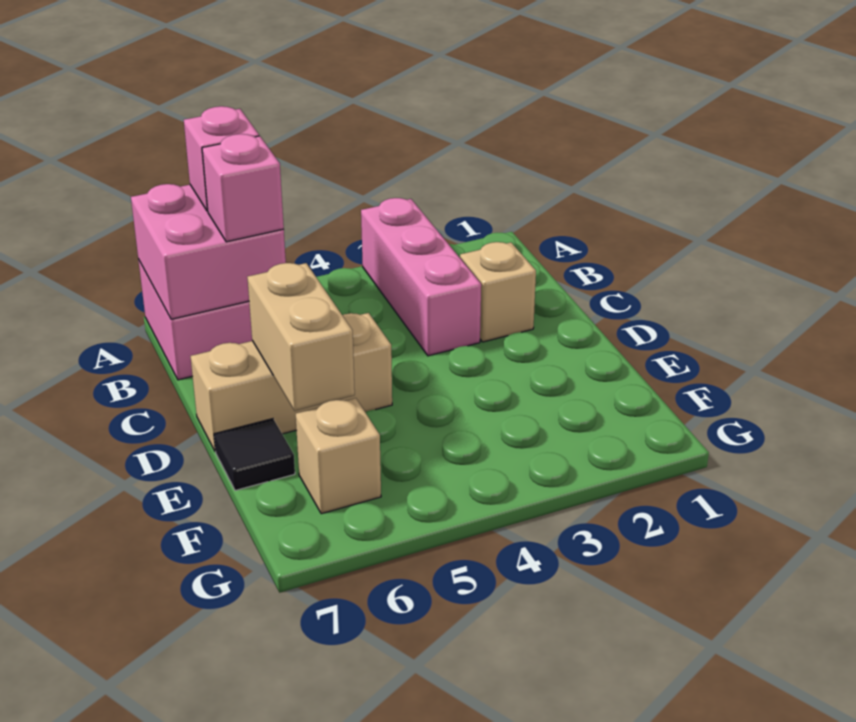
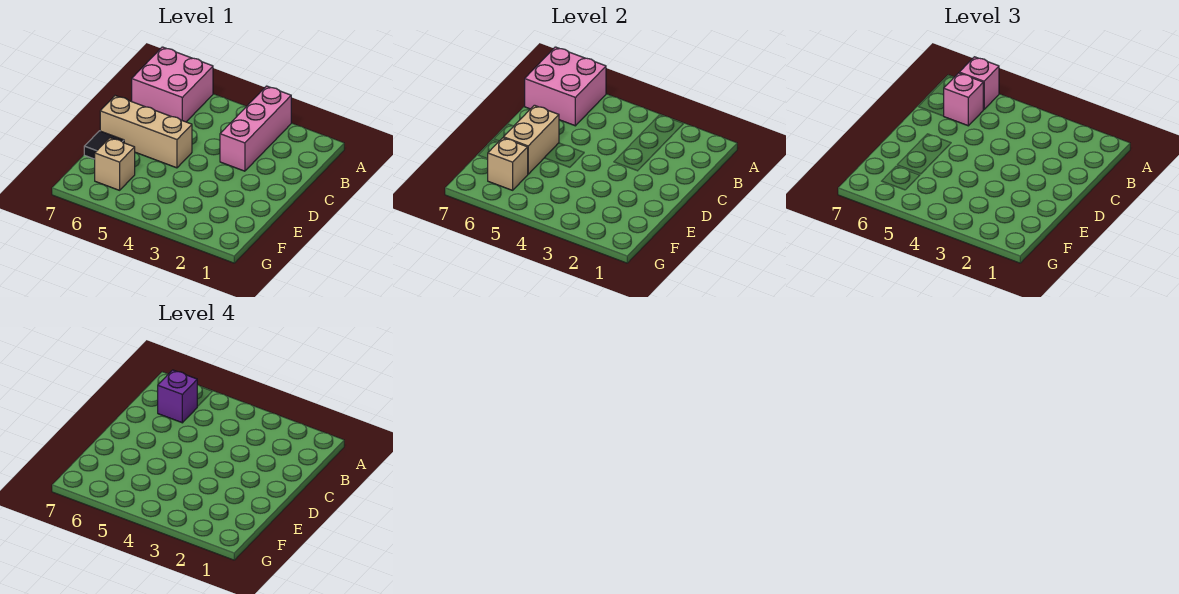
none -> purple 1x1 brick [158,370,197,423]
tan 1x1 brick [460,242,536,342] -> tan 1x1 brick moved to [488,138,528,190]

